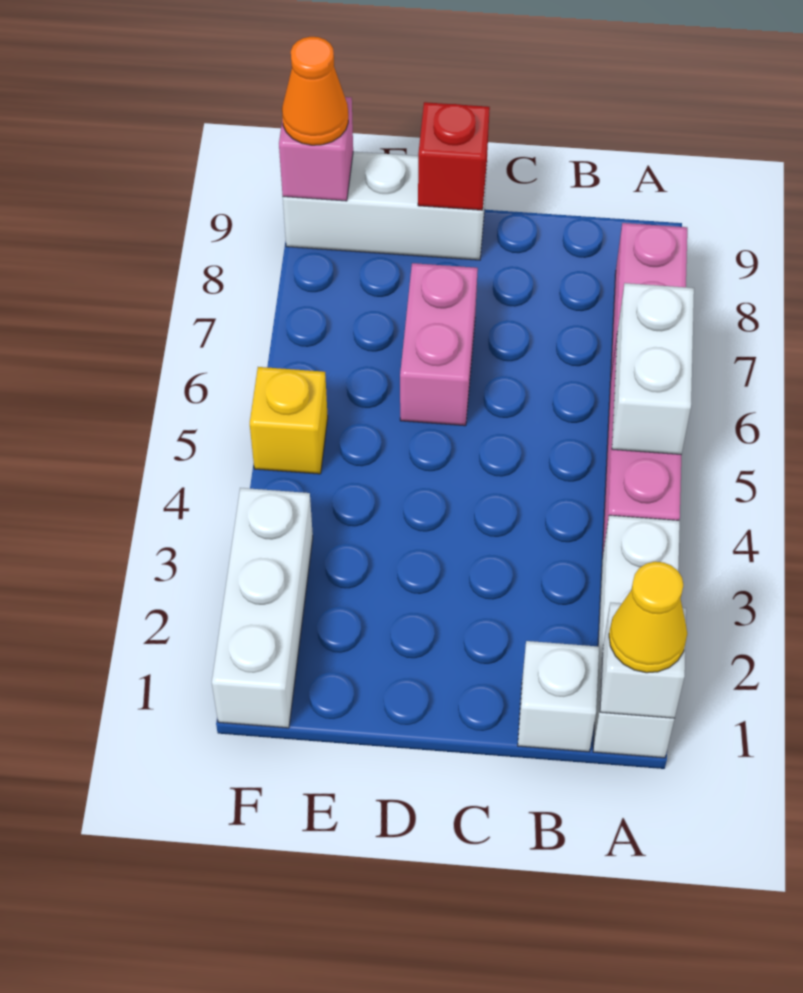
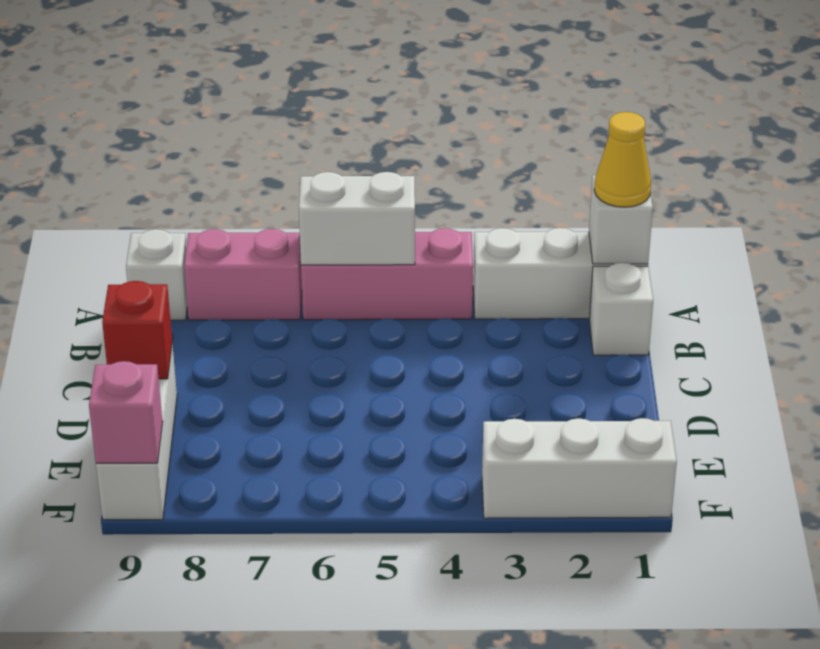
none -> white 1x1 brick [126,229,187,320]
pink 1x2 brick [400,263,478,426] -> none
yellow 1x1 brick [250,367,328,474] -> none
orange 1x1 cone [282,37,348,145] -> none

